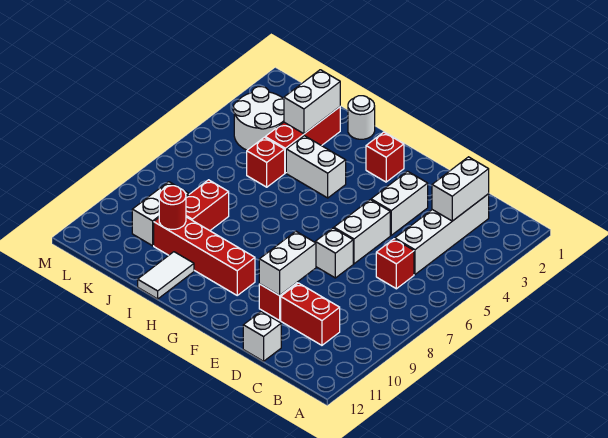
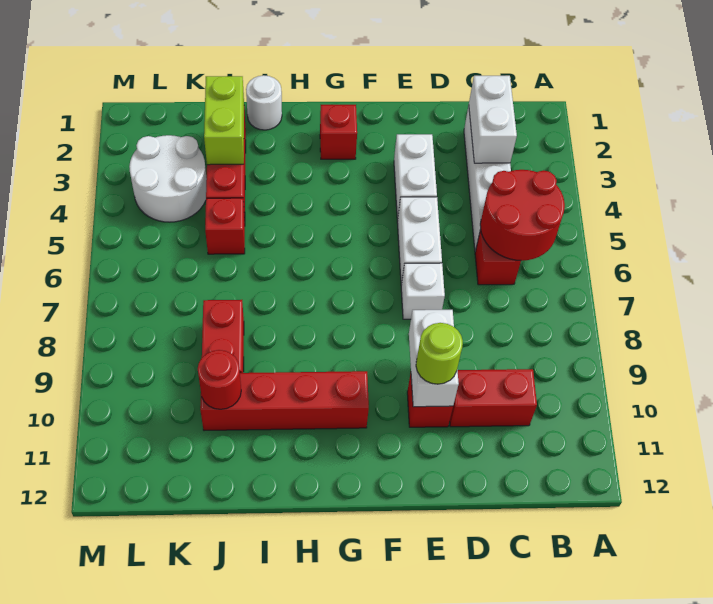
none -> red 2x2 round brick [480,170,565,261]
white 1x1 brick [243,312,281,361] -> none
none -> lime 1x1 round brick [416,323,463,384]
white 1x2 brick [286,136,346,198] -> none
white 1x2 tile [138,252,194,299] -> none
white 1x2 brick [284,70,340,134] -> lime 1x2 brick [204,76,244,165]
white 1x2 brick [132,182,189,246] -> none

